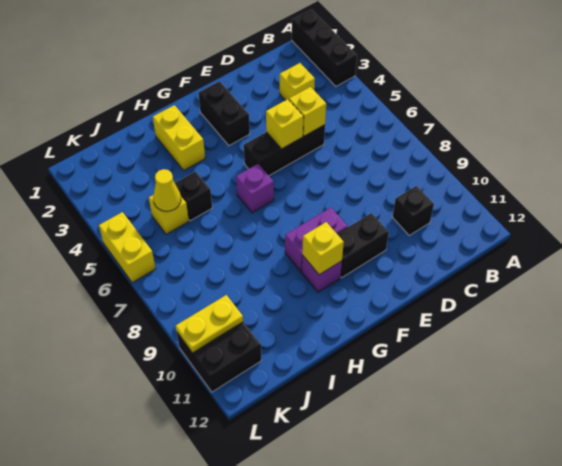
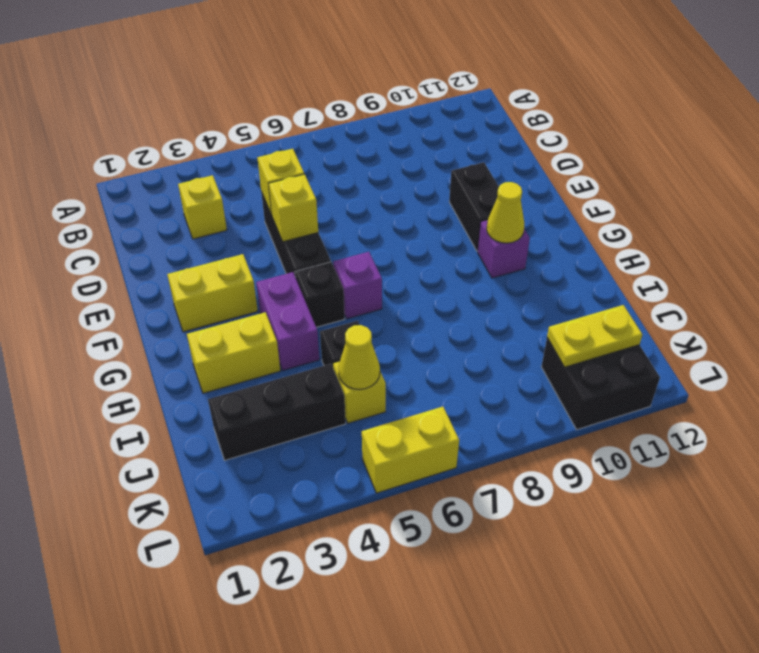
black 1x3 brick [292,10,357,86] -> black 1x3 brick moved to [208,364,346,460]
black 1x1 brick [393,186,434,235] -> black 1x1 brick moved to [295,262,345,327]
black 1x2 brick [199,81,250,145] -> yellow 1x2 brick [167,254,258,332]
purple 1x2 brick [285,208,348,272] -> purple 1x2 brick moved to [256,272,319,370]
yellow 1x1 brick [302,222,344,275] -> yellow 1x1 cone [487,182,524,243]
yellow 1x2 plate [176,295,243,353] -> yellow 1x2 plate turned to [547,305,642,367]

